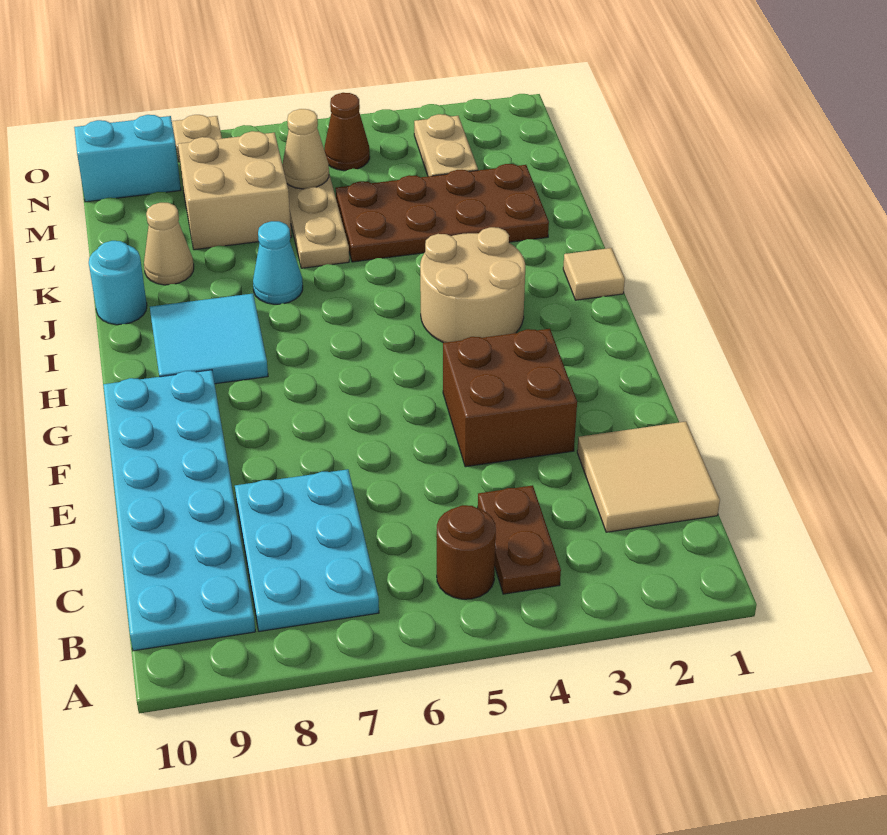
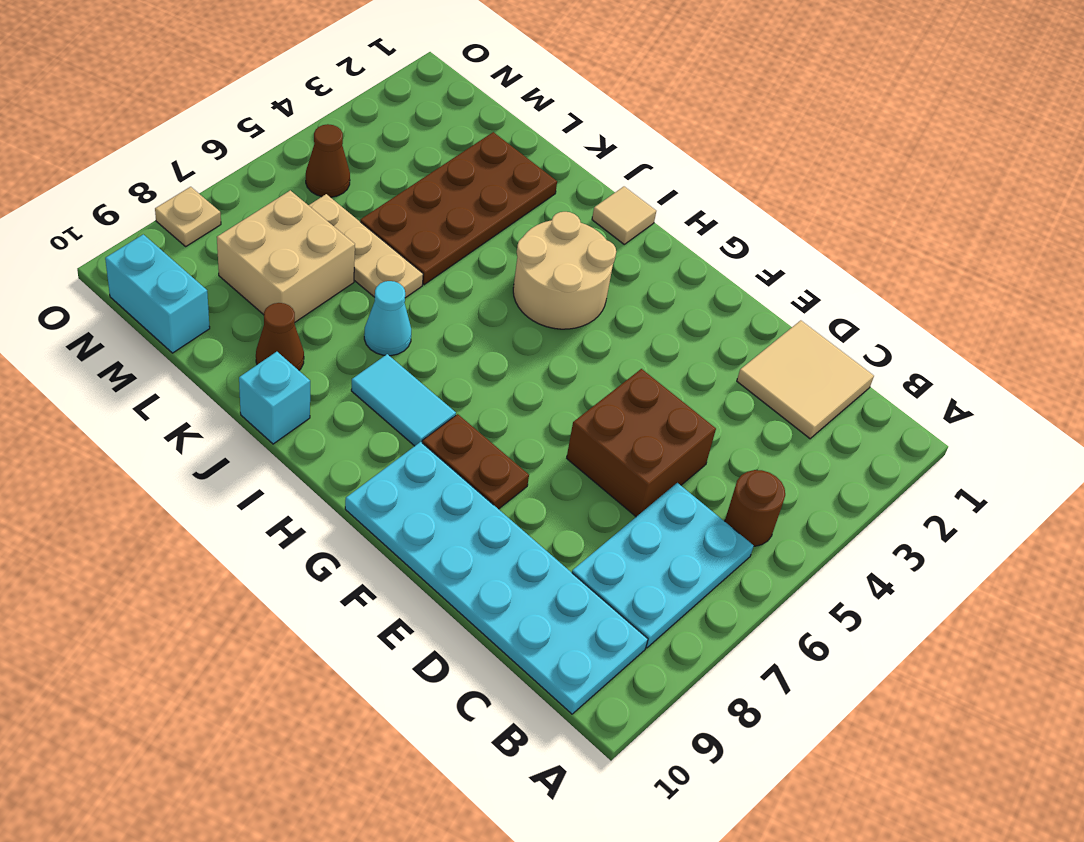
brown 1x2 plate [478,485,561,594] -> brown 1x2 plate moved to [422,414,529,509]
cyan 2x3 plate [235,469,379,631] -> cyan 2x3 plate turned to [572,483,754,648]
brown 2x2 brick [443,329,577,467] -> brown 2x2 brick moved to [567,369,716,517]
cyan 2x2 tile [150,294,268,384] -> cyan 1x2 tile [351,354,456,446]
cyan 1x1 round brick [89,241,147,325] -> cyan 1x1 brick [239,352,310,444]
tan 1x1 cone [144,203,194,285] -> brown 1x1 cone [256,303,304,370]
tan 1x2 plate [414,114,478,176] -> none
tan 1x1 cone [282,109,329,189] -> none
cyan 1x2 brick [74,115,181,202] -> cyan 1x2 brick turned to [105,234,210,353]

